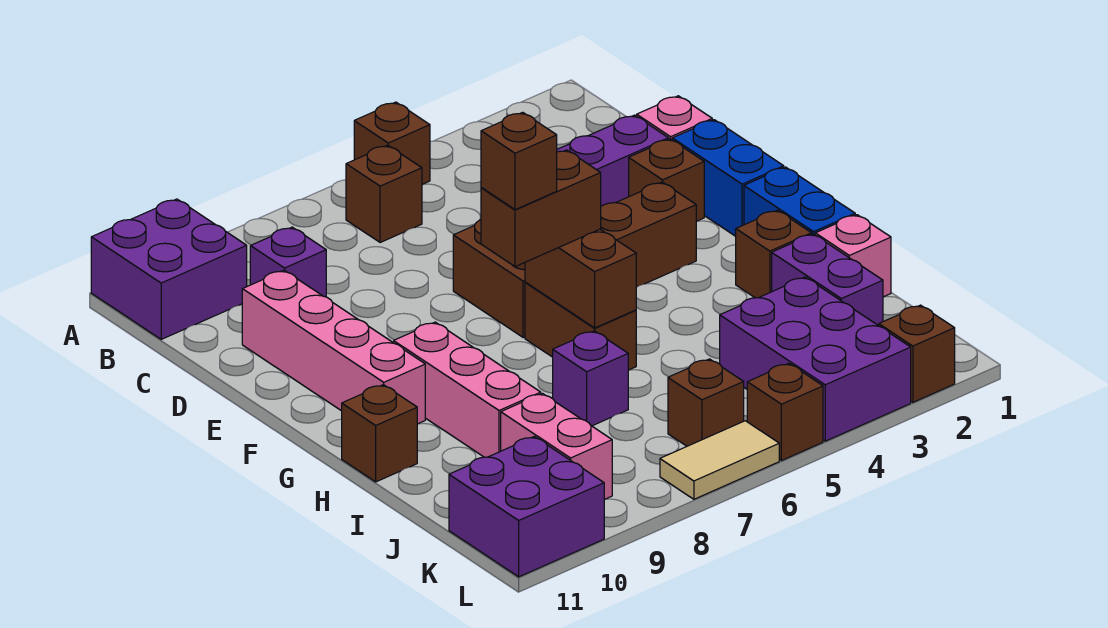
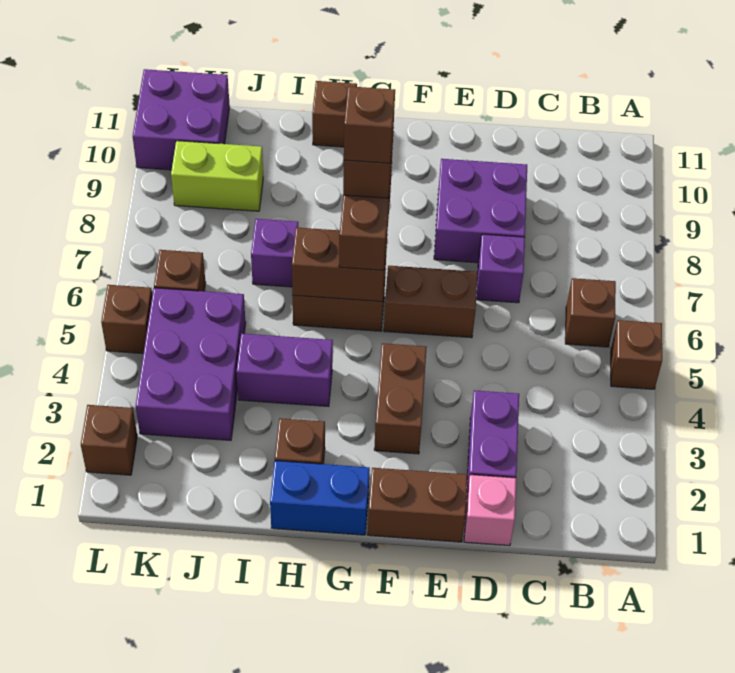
purple 2x2 brick [91,199,247,339] -> purple 2x2 brick moved to [434,159,527,263]
purple 1x1 brick [250,227,326,297] -> purple 1x1 brick moved to [476,234,525,303]
pink 1x4 brick [242,270,425,424] -> none
blue 1x2 brick [672,120,784,236] -> brown 1x2 brick [368,468,467,542]
brown 1x1 brick [629,139,704,221] -> brown 1x1 brick moved to [344,86,395,163]
pink 1x3 brick [394,322,541,457] -> none
pink 1x1 brick [815,215,891,297] -> none
purple 1x2 brick [772,234,883,326] -> purple 1x2 brick moved to [236,333,333,407]
purple 2x3 brick [720,277,911,441] -> purple 2x3 brick turned to [136,288,246,440]
pink 1x2 brick [501,393,612,500] -> lime 1x2 brick [171,141,263,211]
tan 1x2 tile [660,421,779,499] -> none

